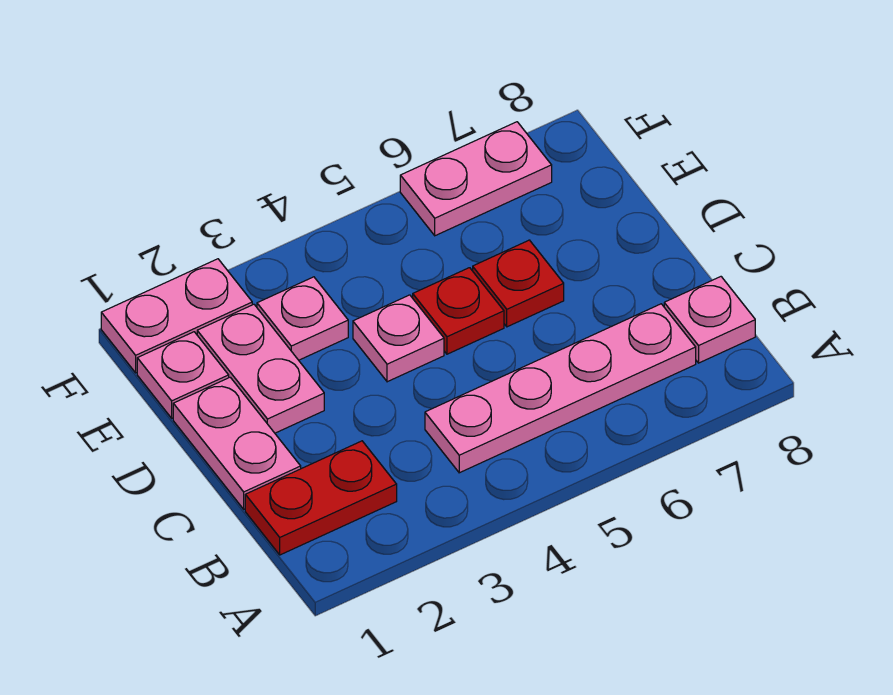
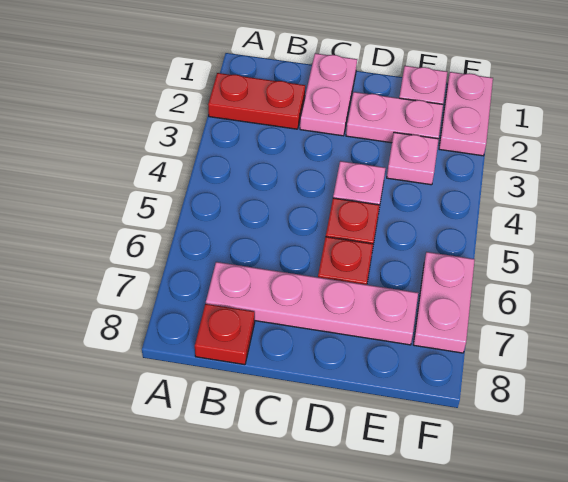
red 1x2 plate [245,441,397,555] -> red 1x2 plate turned to [208,73,305,129]
pink 1x4 plate [425,304,696,473] -> pink 1x4 plate turned to [206,262,418,345]
pink 1x1 plate [664,277,755,363] -> red 1x1 plate [195,304,255,365]
pink 1x2 plate [173,377,301,509] -> pink 1x2 plate turned to [300,53,357,136]

